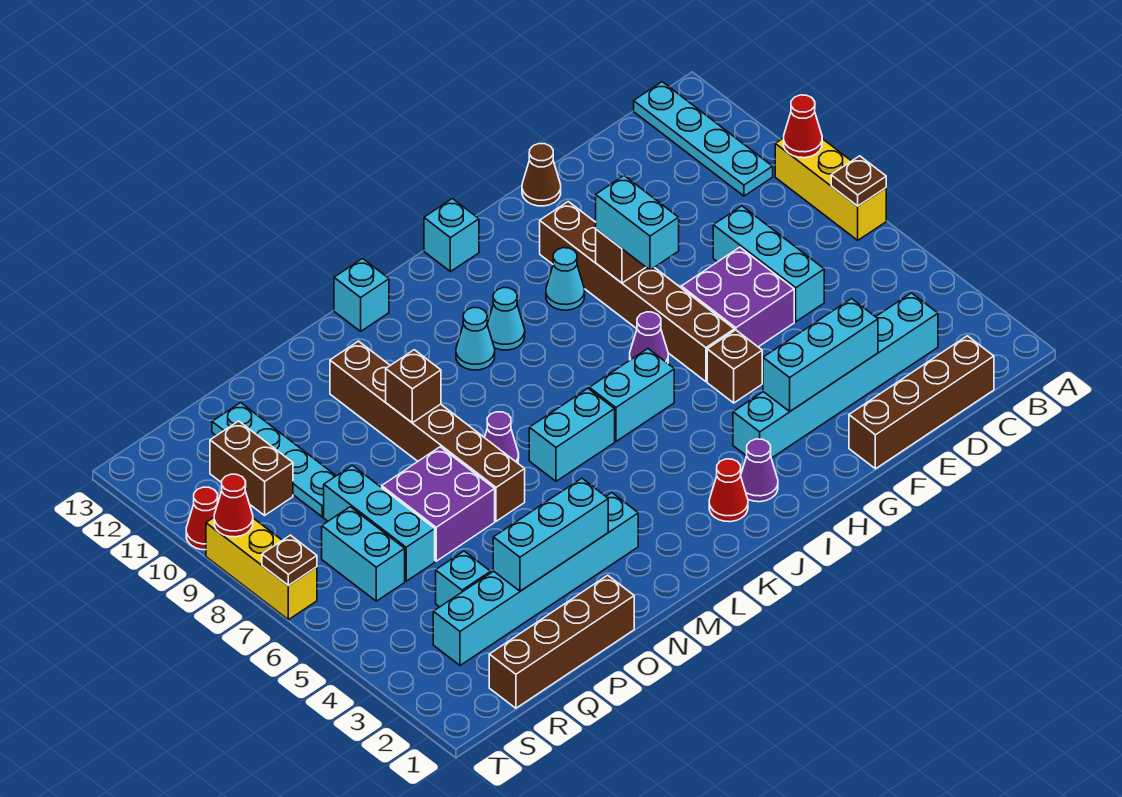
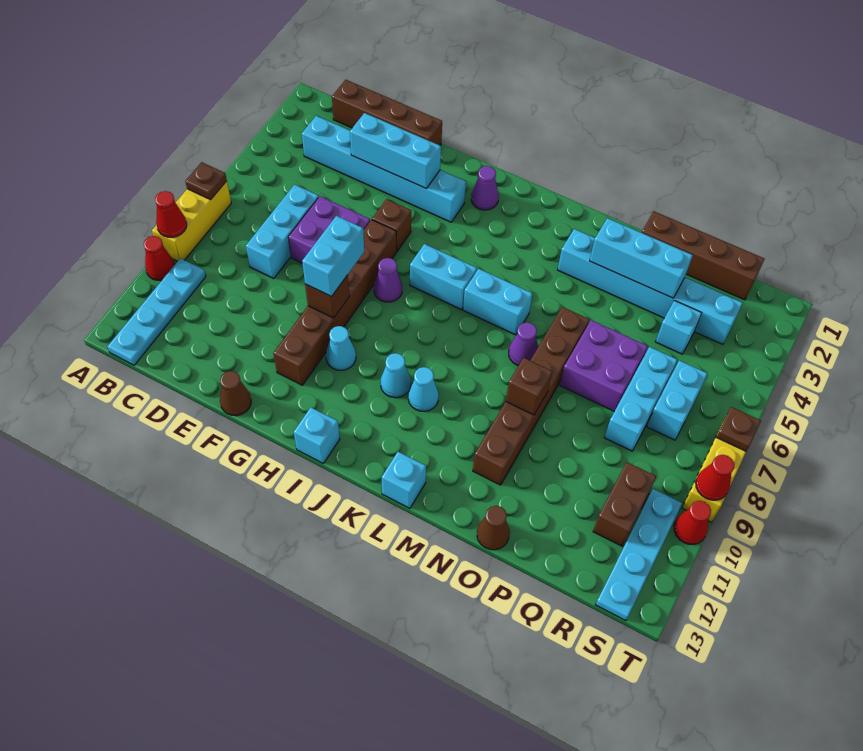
red 1x1 cone [709,459,748,522] -> red 1x1 cone moved to [144,236,175,281]
none -> brown 1x1 cone [477,506,510,550]
cyan 1x4 plate [212,403,336,517] -> cyan 1x4 plate moved to [596,489,682,621]

